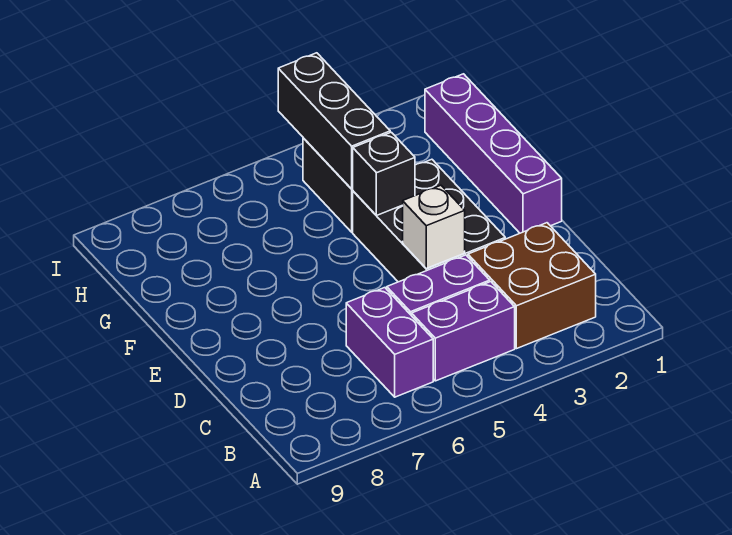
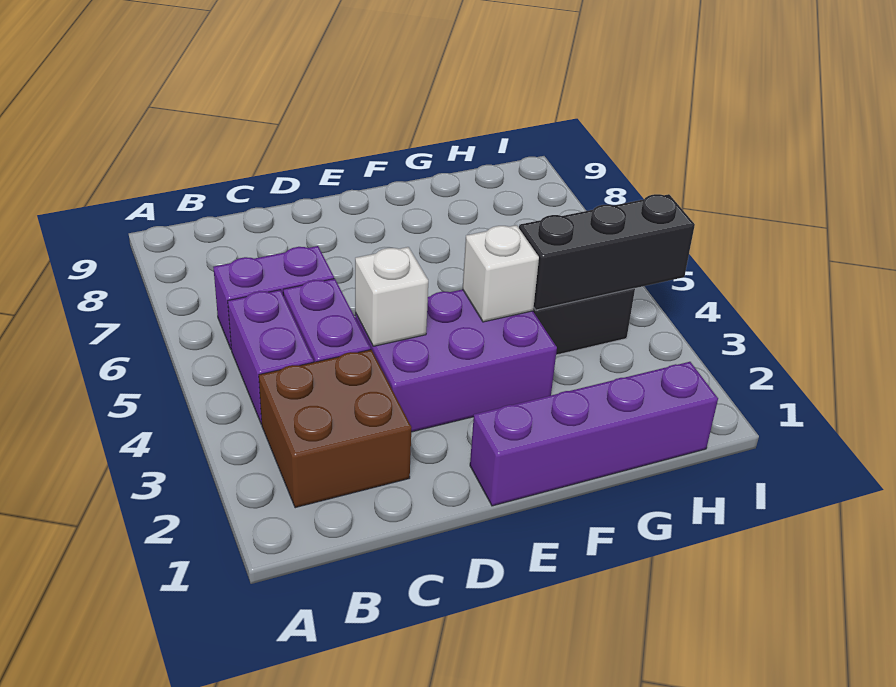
black 2x3 brick [353,159,505,282] -> purple 2x3 brick [355,289,557,432]
black 1x1 brick [353,132,415,216] -> white 1x1 brick [463,225,539,322]

